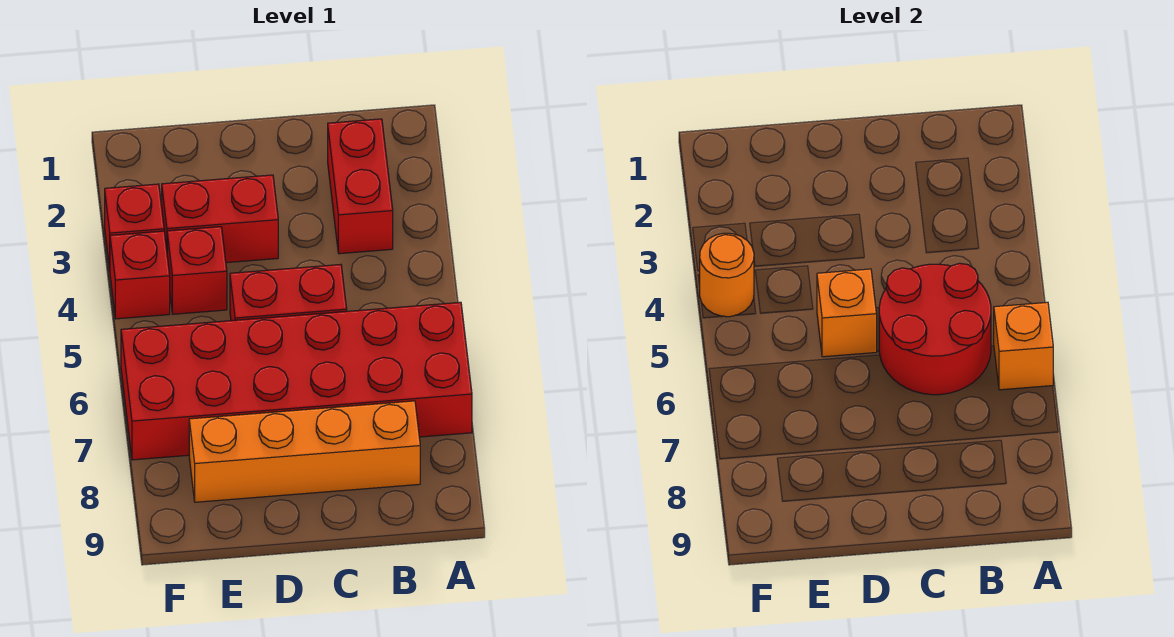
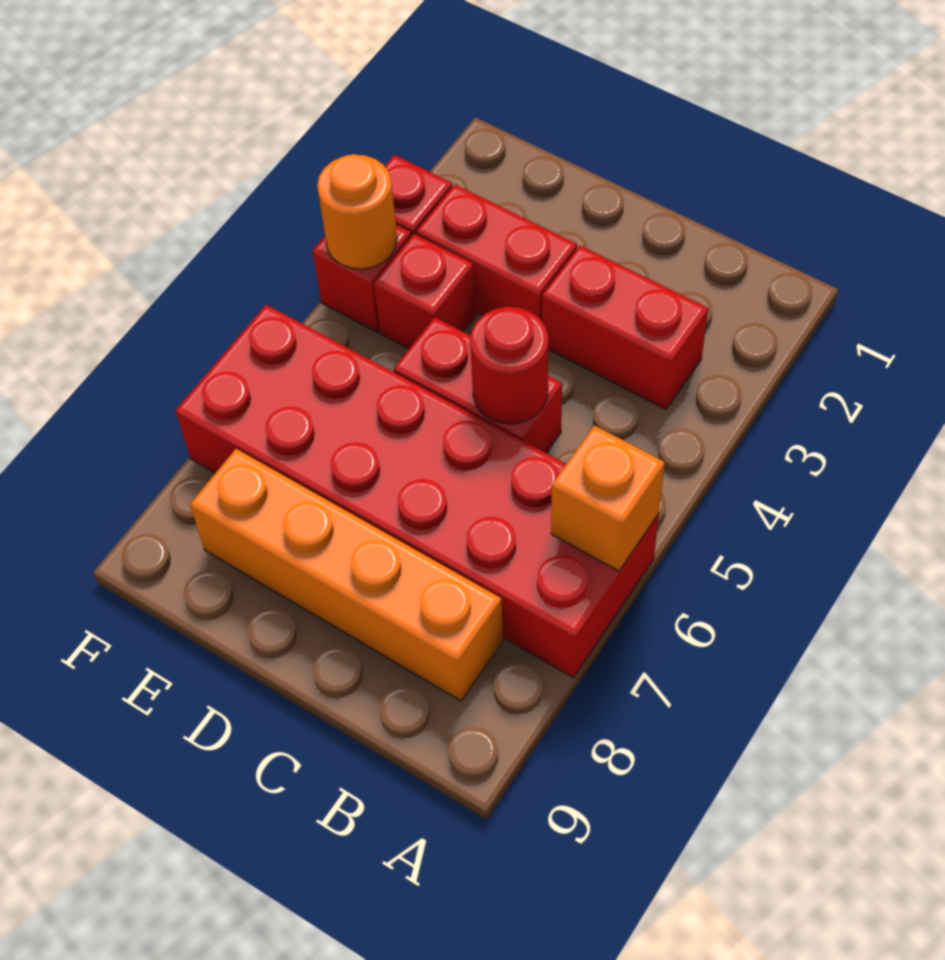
red 1x2 brick [328,119,393,254] -> red 1x2 brick turned to [542,246,708,409]
red 2x2 round brick [879,263,991,395] -> red 1x1 round brick [470,307,548,424]
orange 1x1 brick [817,269,877,357] -> none

